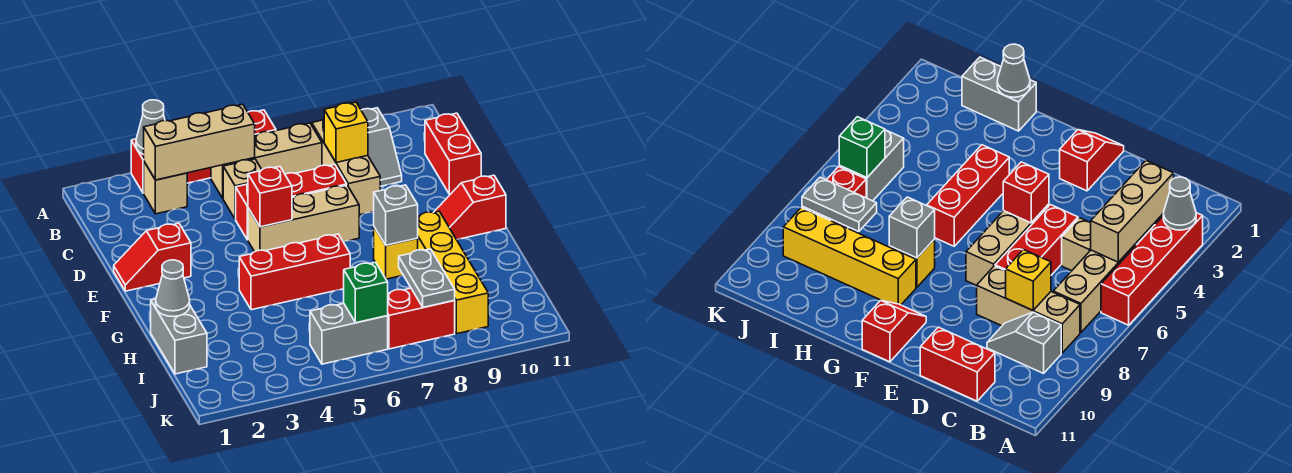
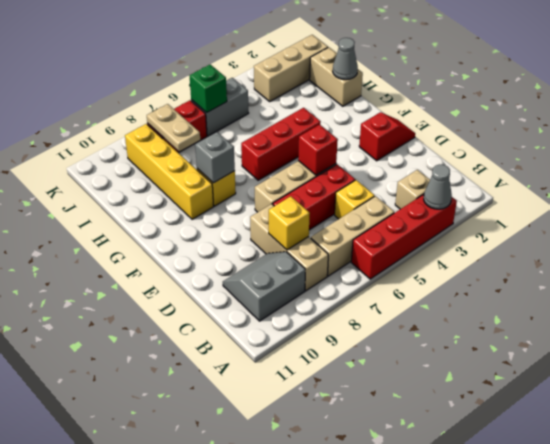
tan 1x3 brick [144,104,255,180] -> tan 1x3 brick moved to [254,35,328,101]
grey 1x2 slope [361,108,402,186] -> grey 2x2 slope [223,252,305,321]
tan 1x1 brick [223,159,262,219] -> yellow 1x1 brick [335,180,375,219]
red 1x2 brick [425,113,481,194] -> none
red 1x2 slope [434,175,506,240] -> none
grey 1x2 brick [151,299,207,374] -> tan 1x2 brick [310,47,363,106]
grey 1x2 plate [399,249,455,307] -> tan 1x2 plate [147,104,200,152]

